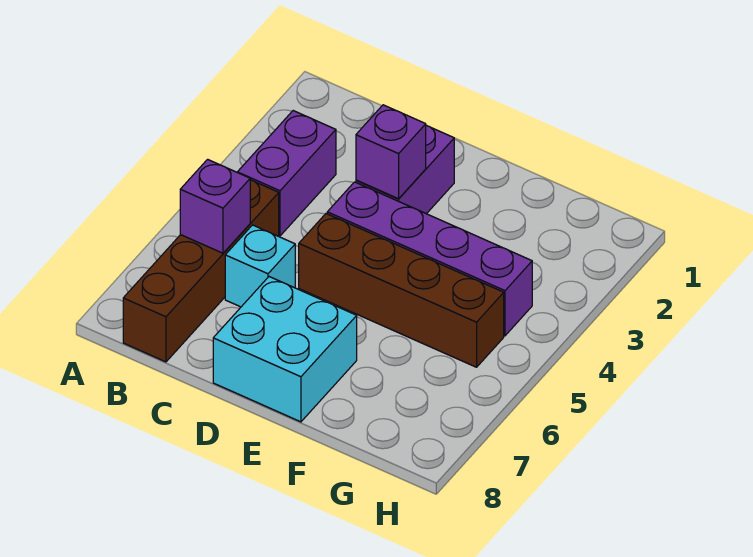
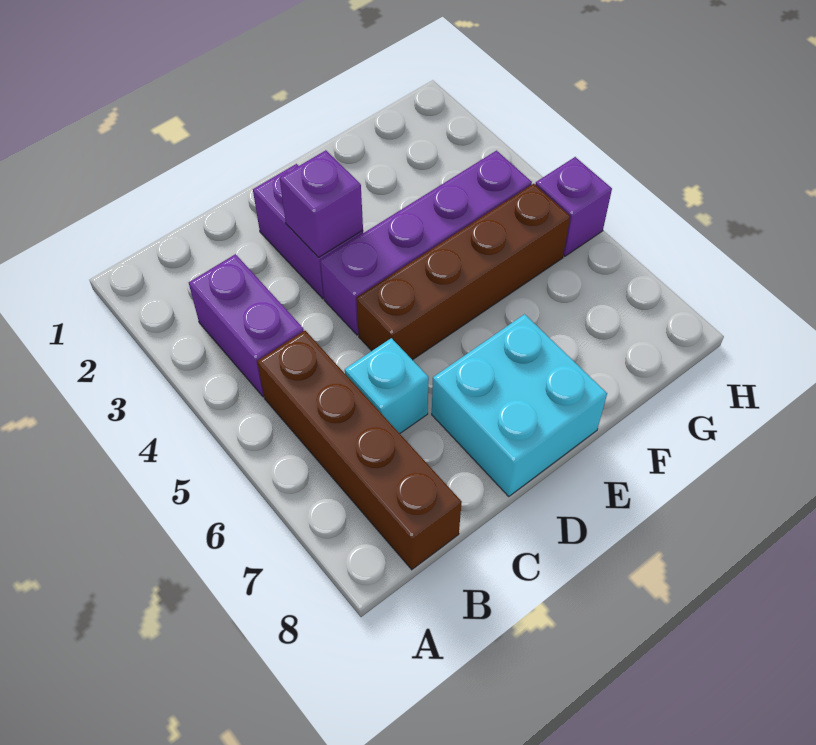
purple 1x1 brick [180,159,250,253] -> purple 1x1 brick moved to [535,157,612,256]

